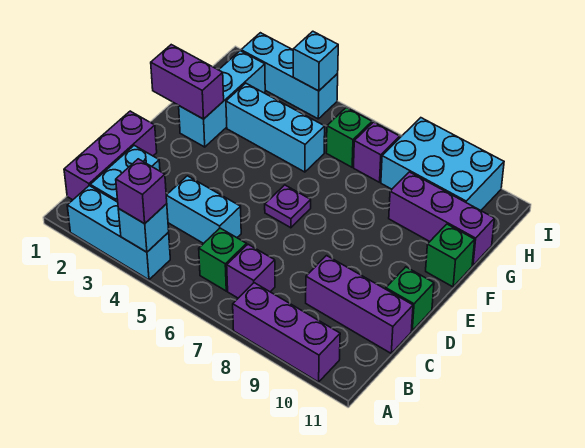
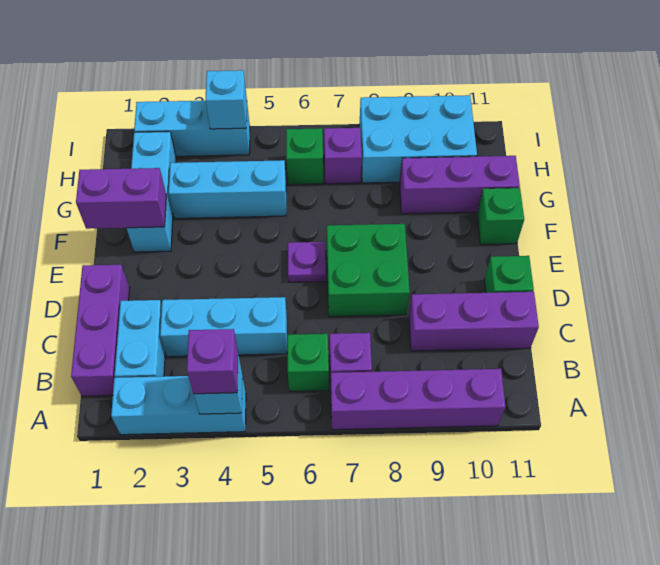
purple 1x3 brick [233,283,340,382] -> purple 1x4 brick [331,369,506,430]
cyan 1x2 brick [166,176,241,244] -> cyan 1x3 brick [160,297,287,357]
none -> green 2x2 brick [327,224,410,317]

